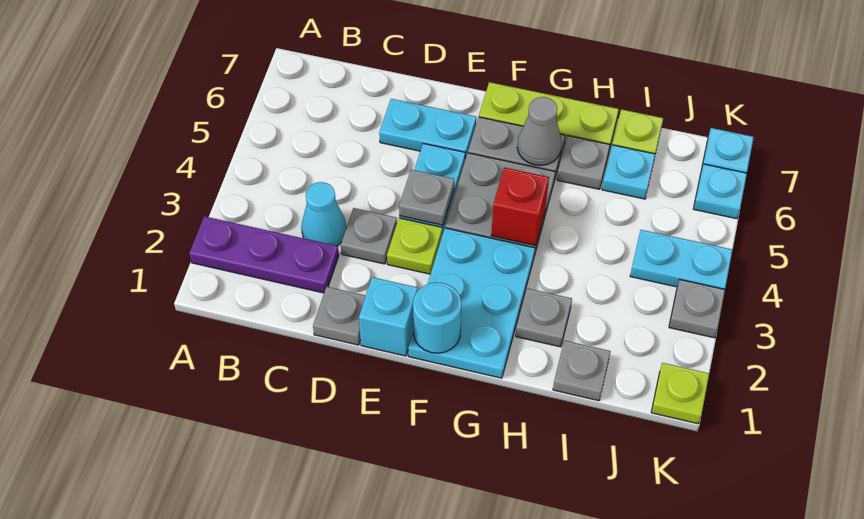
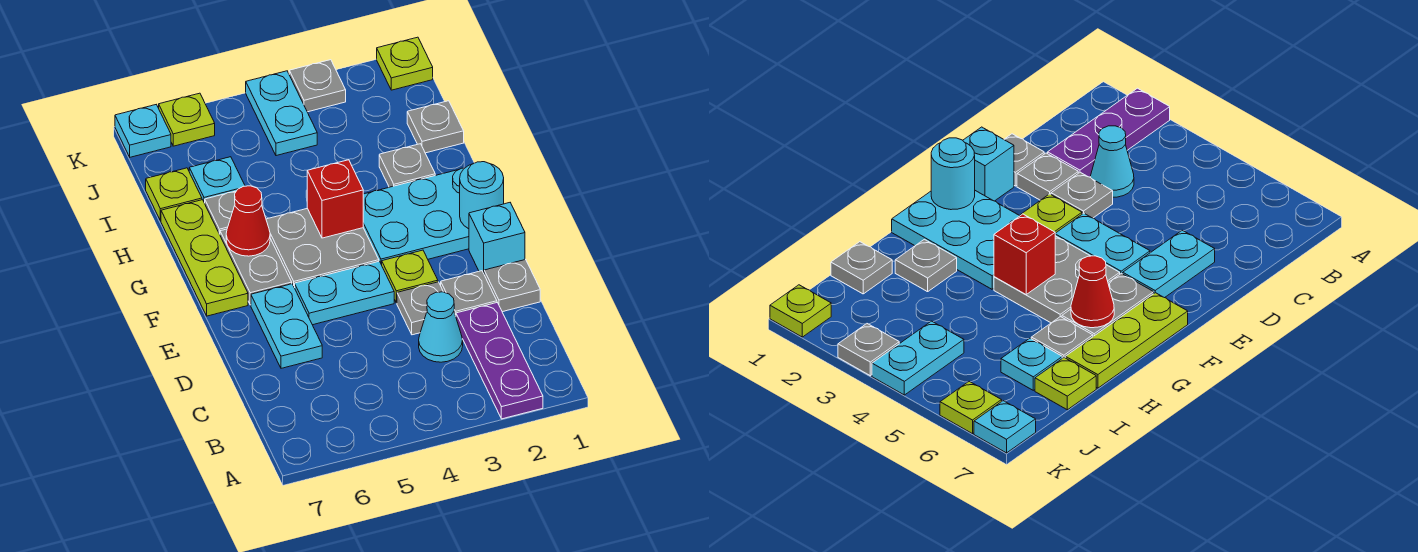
grey 1x1 plate [399,170,454,225] -> grey 1x1 plate moved to [441,271,497,316]
grey 1x1 cone [517,97,562,165] -> red 1x1 cone [226,186,270,256]
cyan 1x1 plate [693,164,747,219] -> lime 1x1 plate [159,93,215,146]

